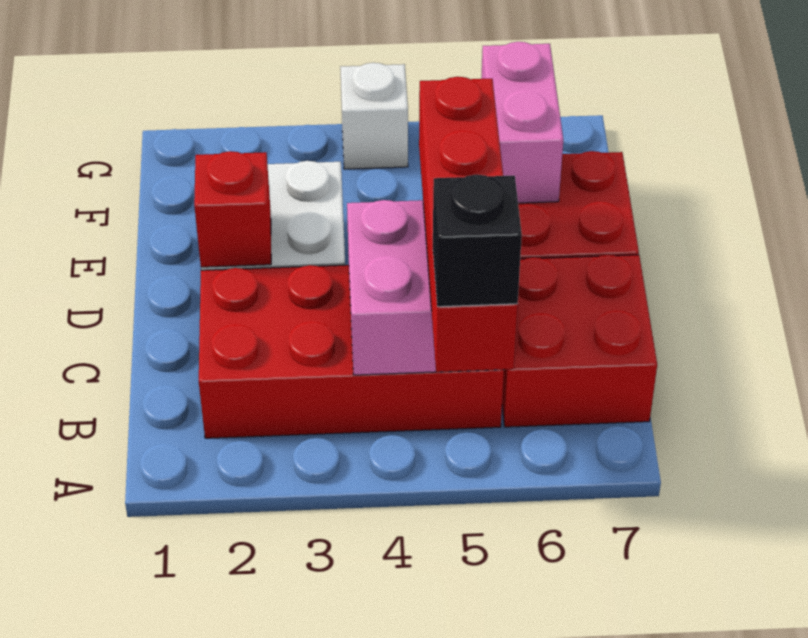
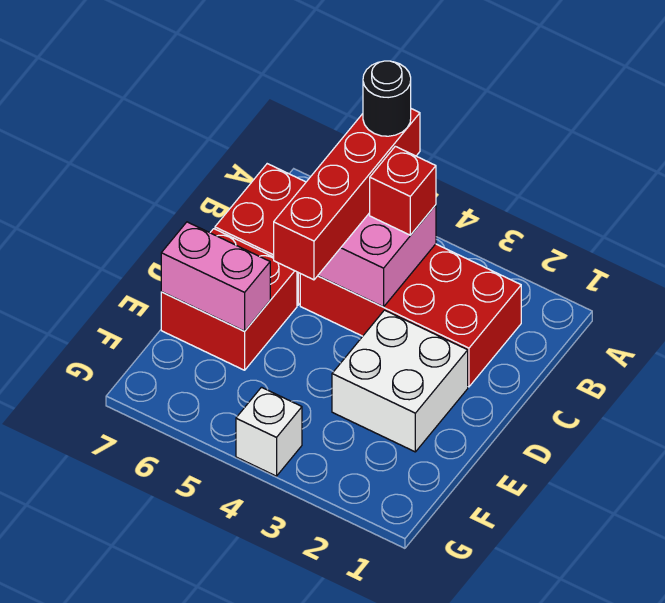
black 1x1 brick [433,175,522,307] -> black 1x1 round brick [363,61,411,136]
red 1x1 brick [194,151,271,267] -> red 1x1 brick moved to [370,146,436,235]
pink 1x2 brick [481,42,563,203] -> pink 1x2 brick turned to [161,222,270,331]

